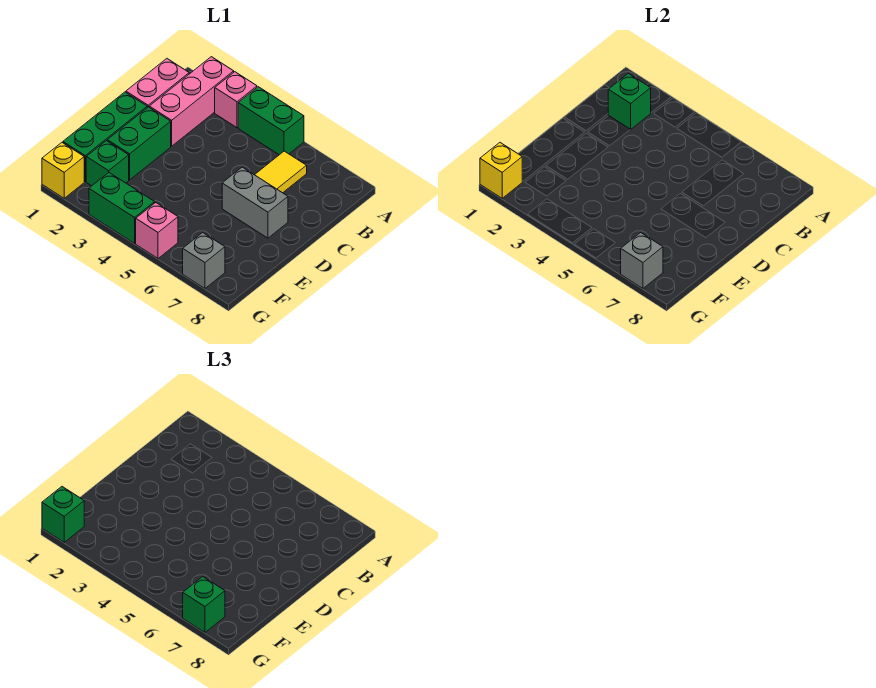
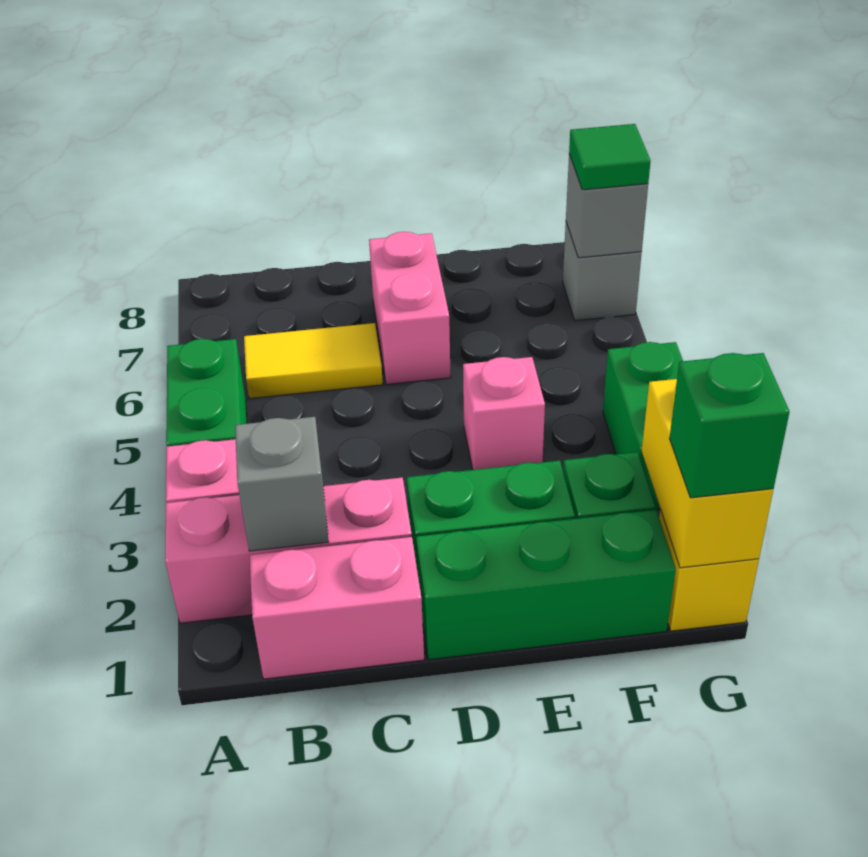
green 1x1 brick [608,73,651,130] -> grey 1x1 brick [235,417,329,551]
grey 1x2 brick [222,167,288,238] -> pink 1x2 brick [369,232,451,384]
yellow 1x1 brick [480,143,522,198] -> yellow 1x2 brick [642,379,773,568]
pink 1x1 brick [136,203,178,258] -> pink 1x1 brick moved to [463,357,545,470]
green 1x1 brick [183,577,225,632] -> green 1x1 tile [569,124,651,190]

